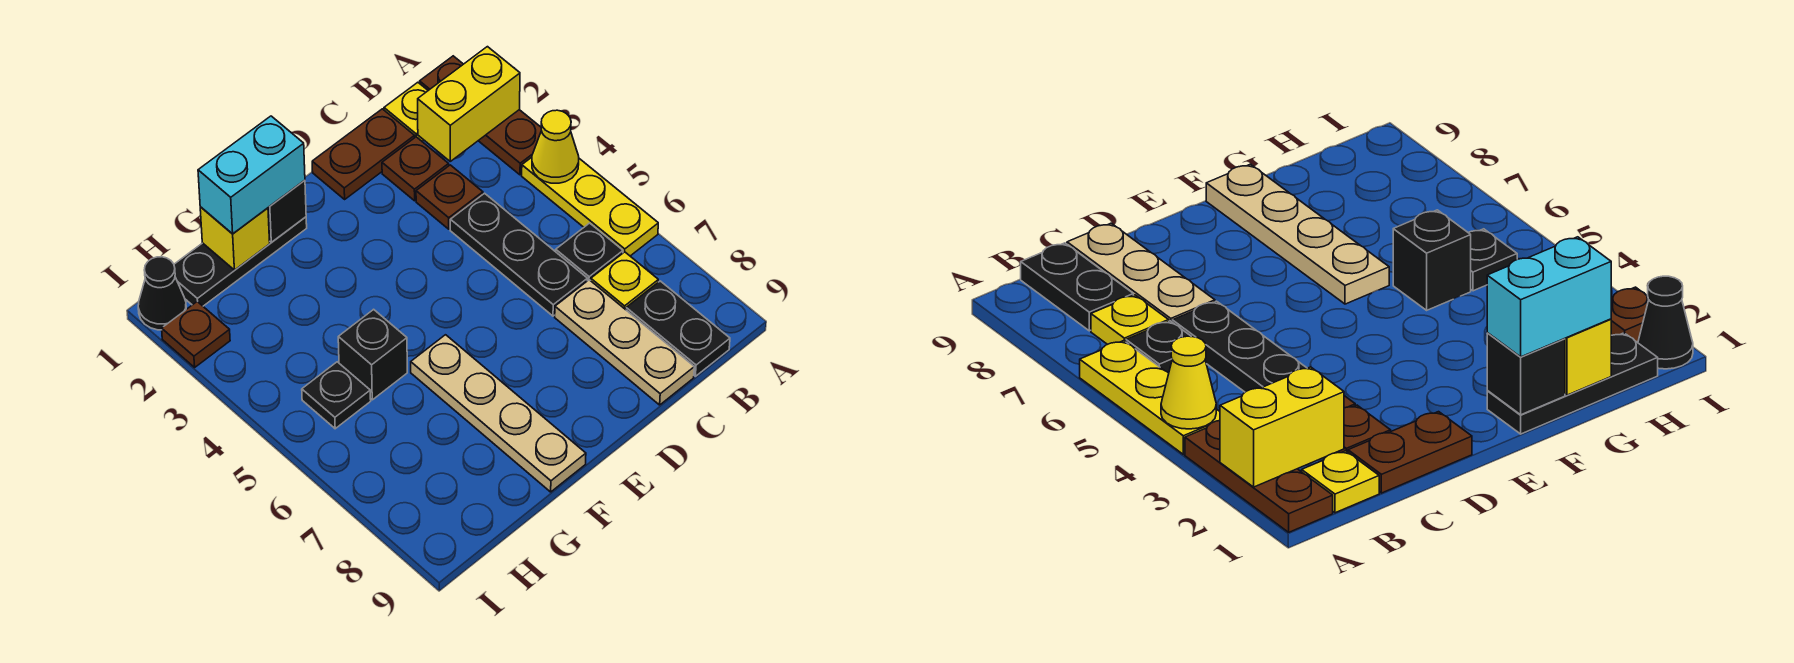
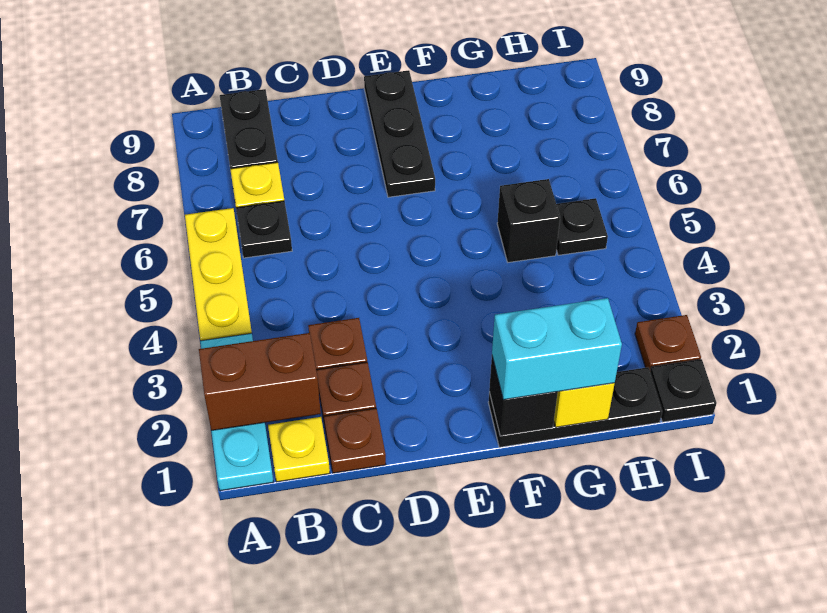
brown 1x3 plate [420,56,541,175] -> cyan 1x3 plate [200,333,273,491]
yellow 1x2 brick [418,47,520,161] -> brown 1x2 brick [199,333,321,431]
yellow 1x1 cone [532,110,579,183] -> none
brown 1x2 plate [312,109,415,199] -> brown 1x1 plate [324,408,386,473]
black 1x3 plate [450,193,587,316] -> black 1x3 plate moved to [364,70,435,197]
tan 1x3 plate [555,280,694,405] -> none
tan 1x4 plate [411,335,586,492] -> none
black 1x1 cone [138,257,186,330] -> black 1x1 plate [650,359,717,422]

